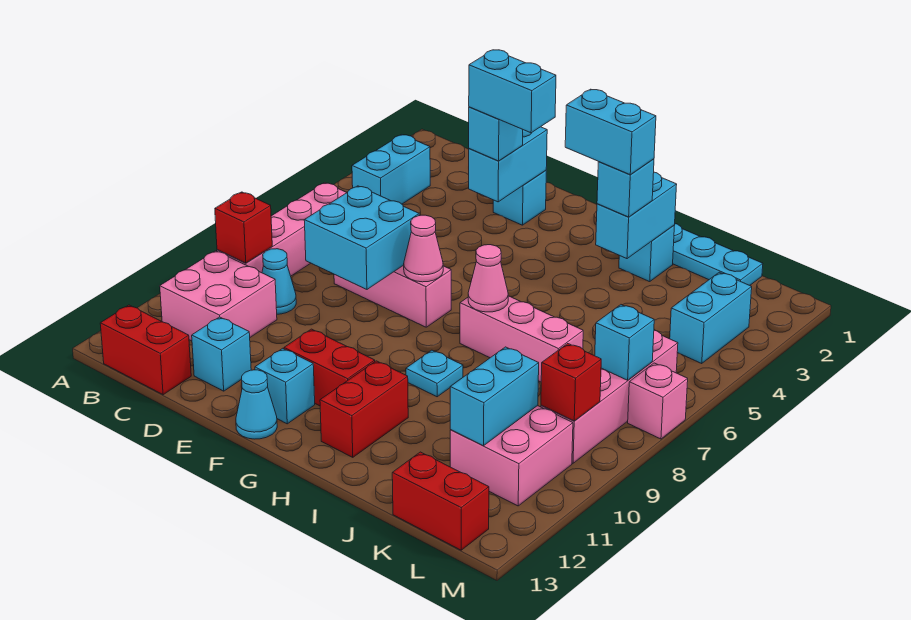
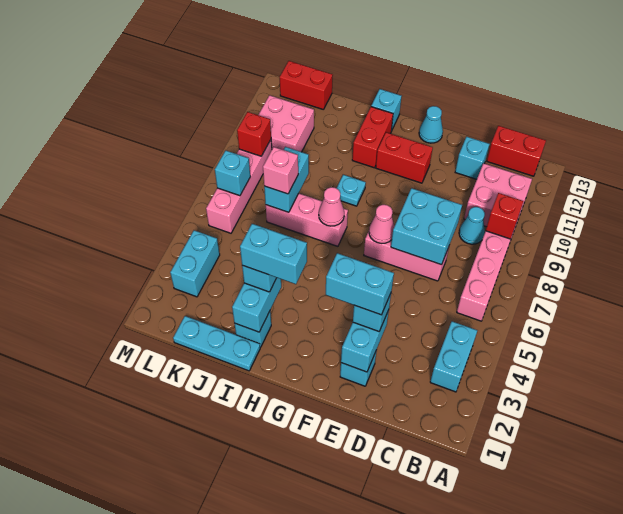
cyan 1x1 brick [255,348,315,424] -> cyan 1x1 brick moved to [371,89,402,131]
cyan 1x2 brick [450,347,539,446] -> cyan 1x2 brick moved to [264,147,309,212]
pink 1x1 brick [628,363,688,439] -> pink 1x1 brick moved to [263,147,298,194]

